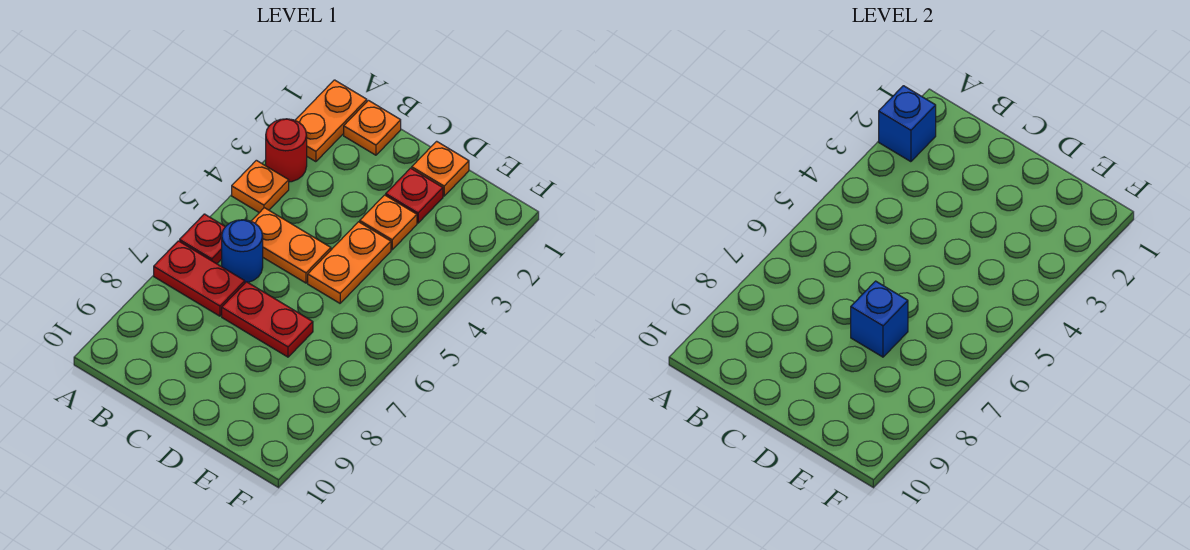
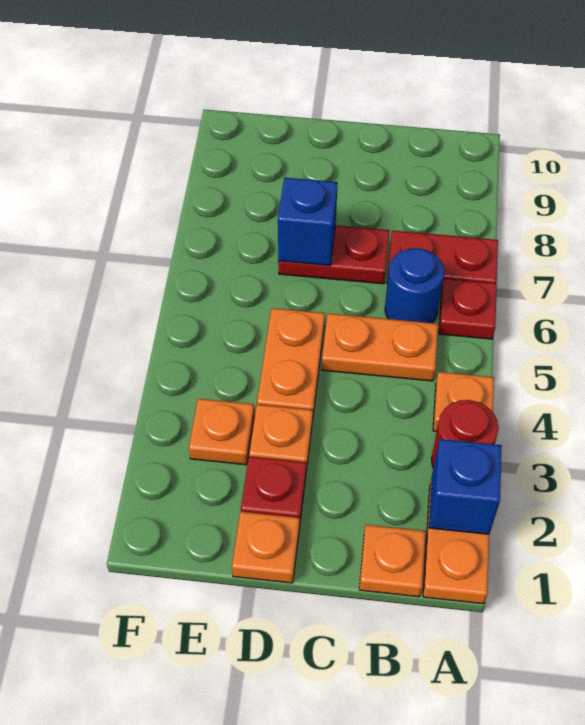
none -> orange 1x1 plate [189,399,254,465]

